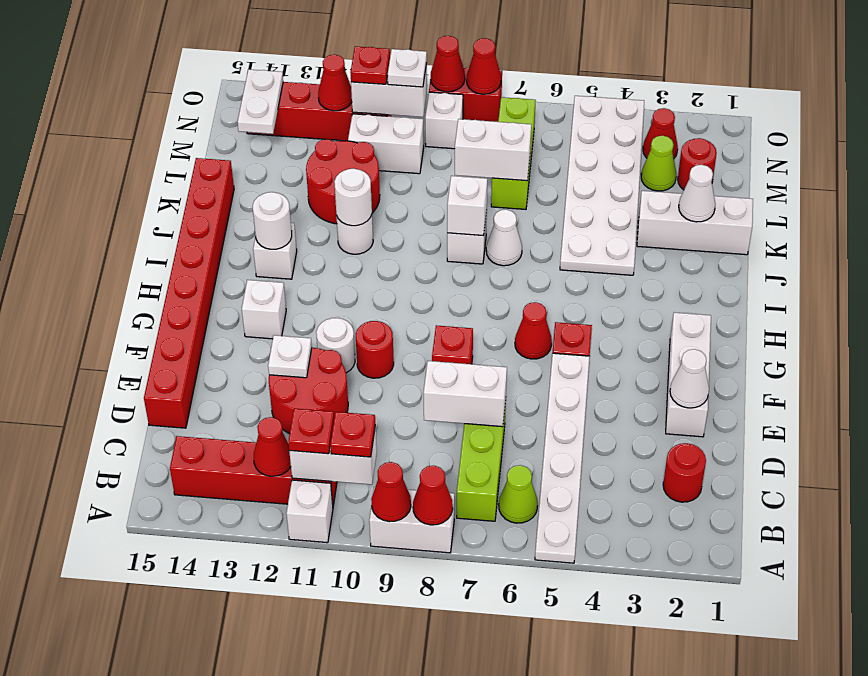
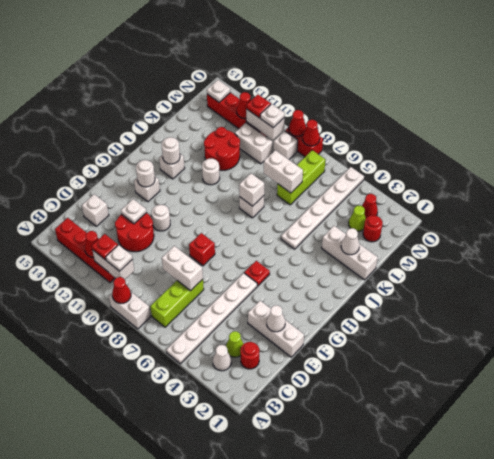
red 1x1 cone [413,466,453,525] -> none
white 1x1 brick [286,480,333,543] -> white 1x1 brick moved to [82,194,109,226]
lime 1x1 cone [499,465,538,523] -> lime 1x1 cone moved to [226,331,243,357]
red 1x1 plate [330,412,375,457] -> white 1x1 plate [106,245,133,271]
red 1x8 brick [144,158,234,428] -> none
white 1x3 brick [666,312,711,437] -> white 1x3 brick turned to [248,301,304,357]
red 1x1 round brick [356,321,394,378] -> none
red 1x1 cone [515,302,552,359] -> none
white 2x6 plate [560,96,644,275] -> white 1x6 plate [281,167,364,249]
white 1x1 cone [486,210,522,266] -> white 1x1 cone moved to [213,345,231,371]
white 1x1 round brick [334,168,372,226] -> white 1x1 round brick moved to [136,160,155,187]
white 1x2 plate [237,69,283,134] -> white 1x1 plate [207,80,230,102]

